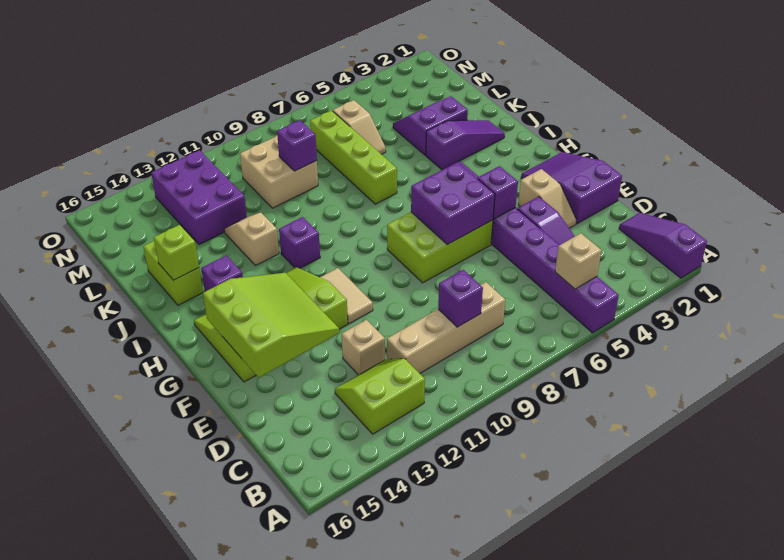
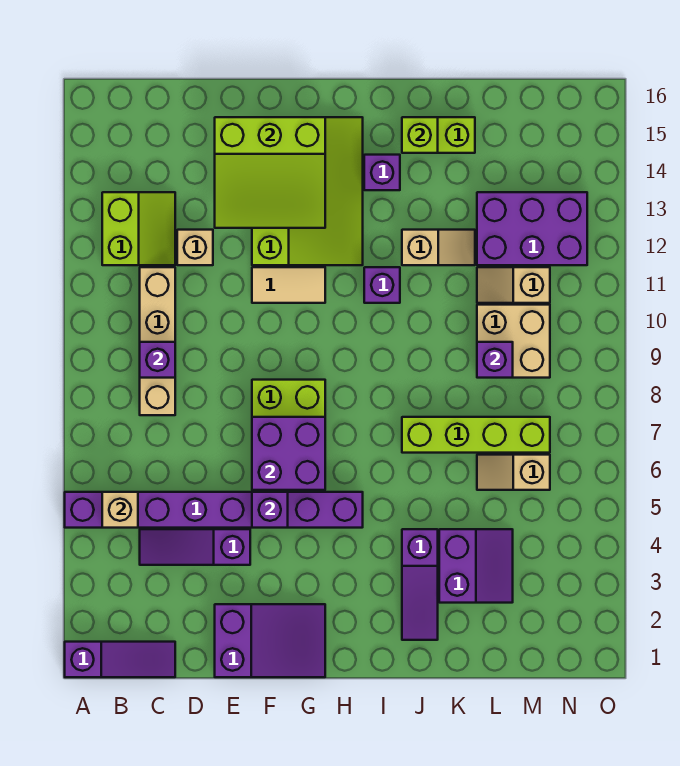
tan 1x2 slope [518,169,577,228] -> tan 1x2 slope moved to [477,267,550,303]

